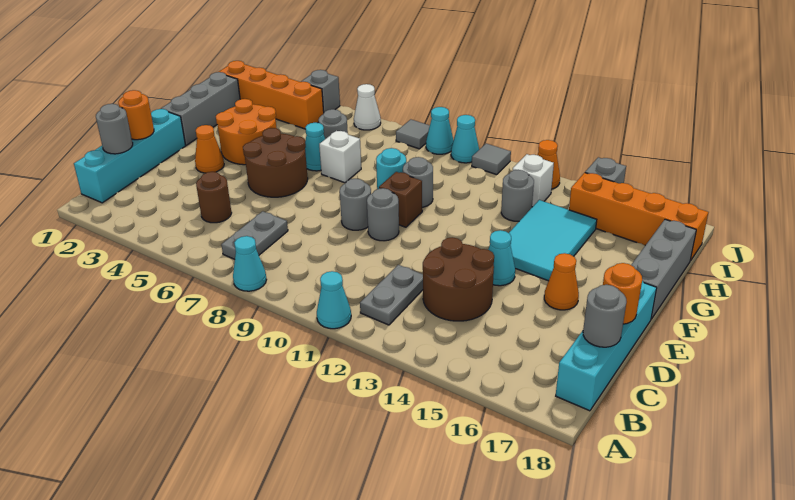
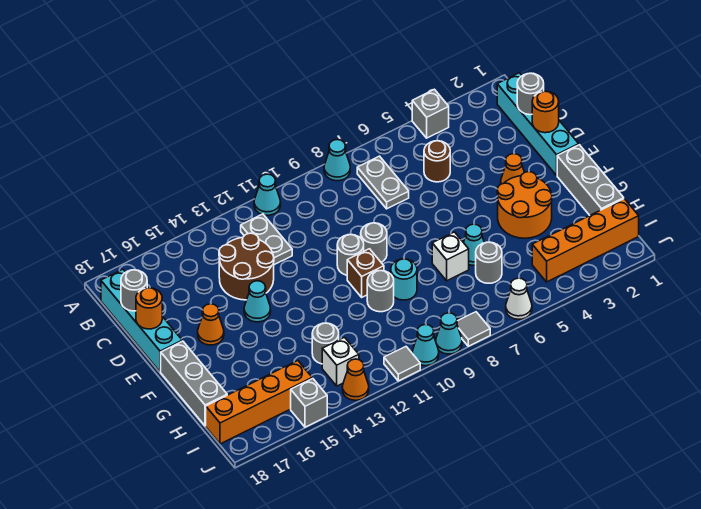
brown 2x2 round brick [243,128,308,197] -> none
cyan 2x3 tile [509,200,597,281] -> none
grey 1x1 brick [301,70,340,112] -> grey 1x1 brick moved to [412,89,449,138]

